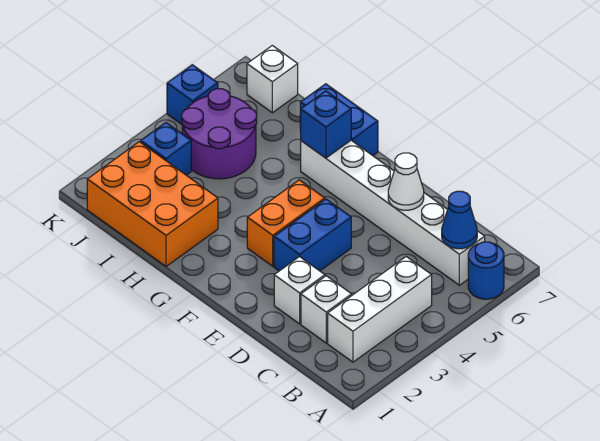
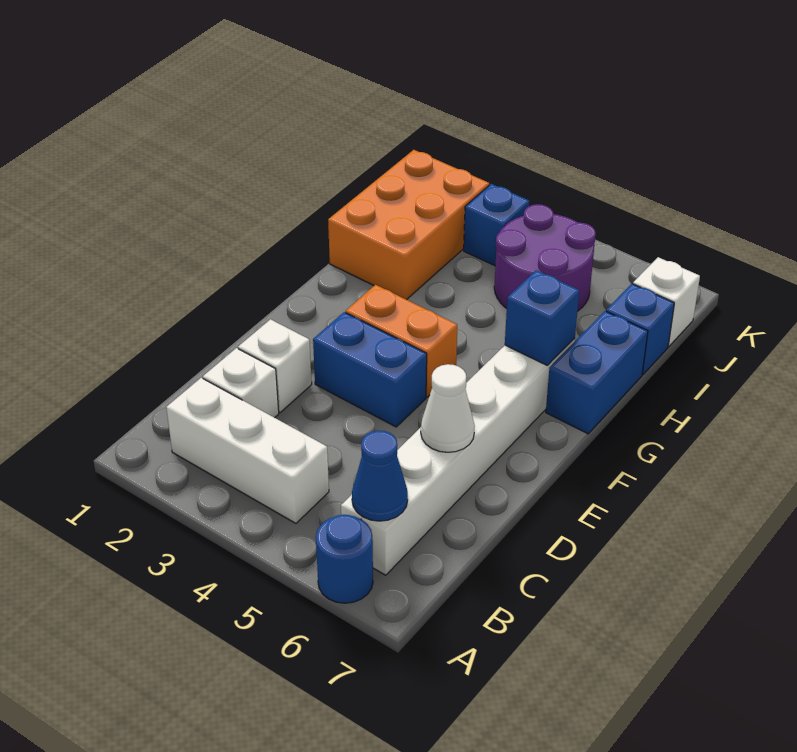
blue 1x1 brick [167,65,218,124] -> blue 1x1 brick moved to [606,284,674,374]

